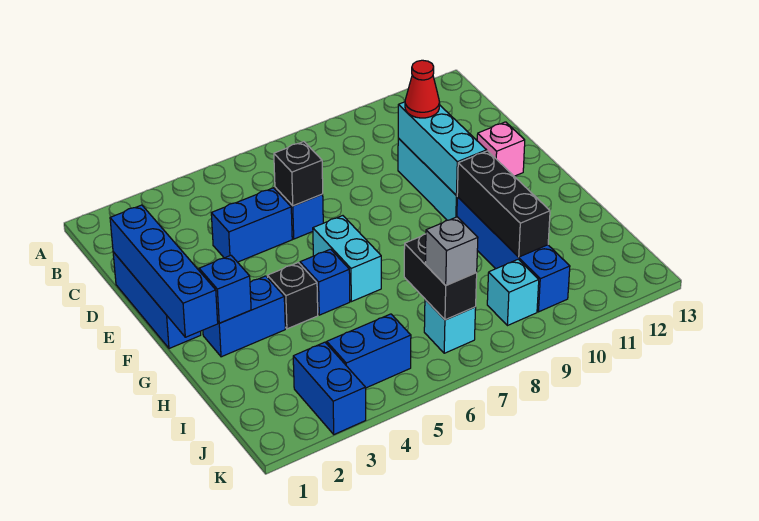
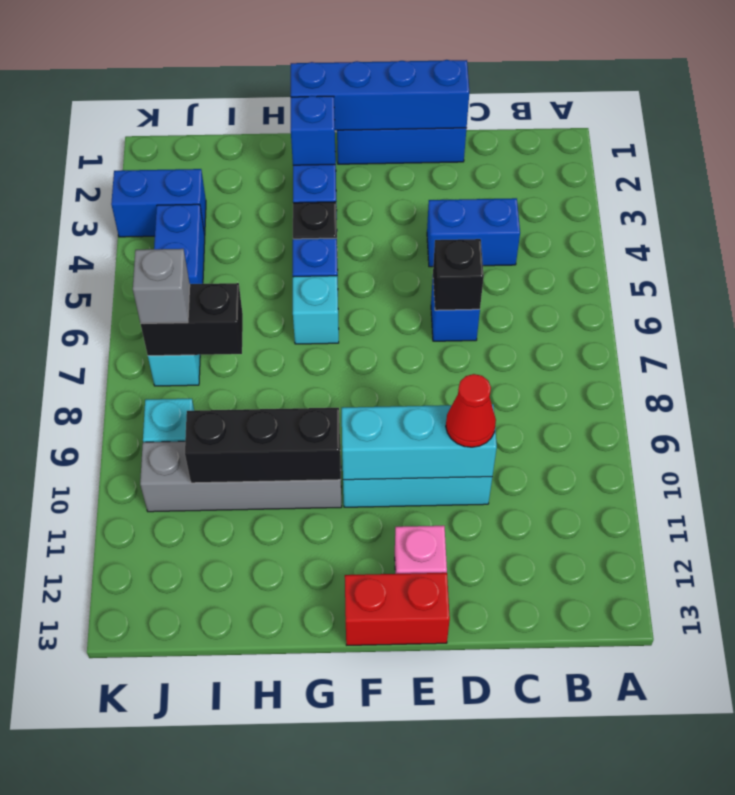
blue 1x2 brick [211,188,292,262] -> blue 1x2 brick turned to [427,198,520,267]
none -> red 1x2 brick [345,573,450,645]
cyan 1x2 brick [313,216,381,302] -> cyan 1x1 brick [293,276,339,344]
blue 1x4 brick [457,197,570,312] -> grey 1x4 brick [140,441,342,512]

